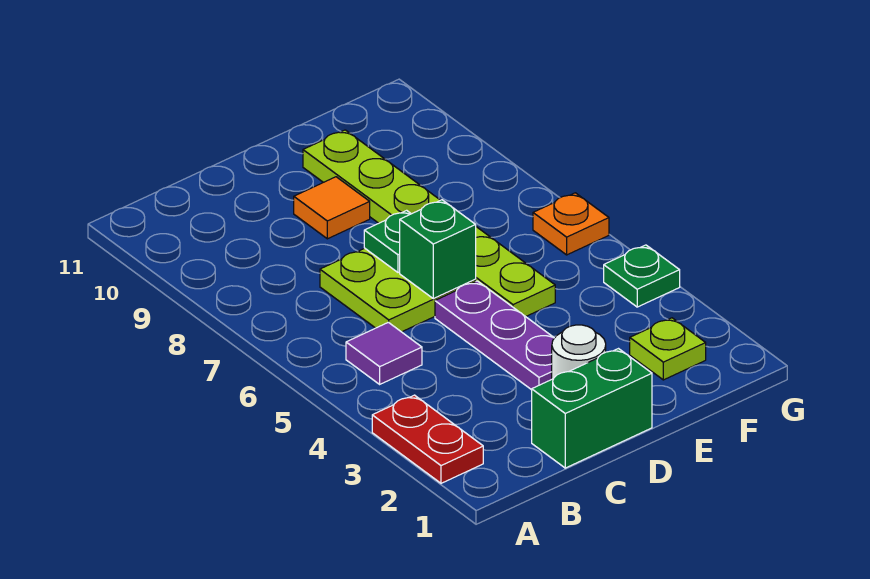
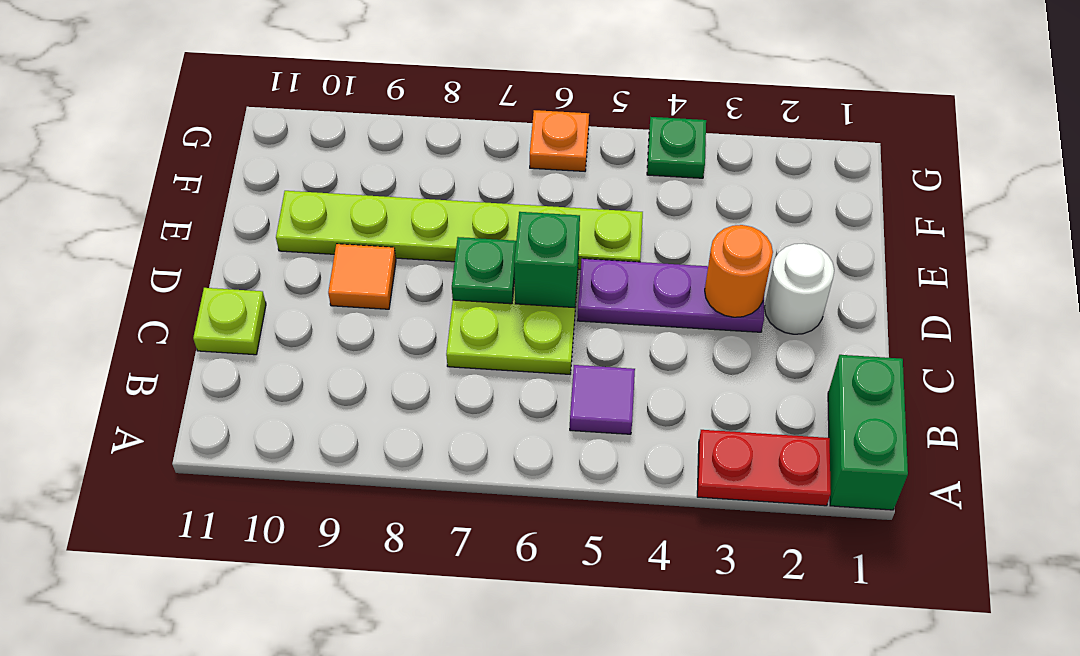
green 1x2 brick [532,349,652,468] -> green 1x2 brick moved to [828,355,908,510]
none -> orange 1x1 round brick [705,225,773,317]
lime 1x1 plate [630,318,706,380] -> lime 1x1 plate moved to [193,288,266,355]

